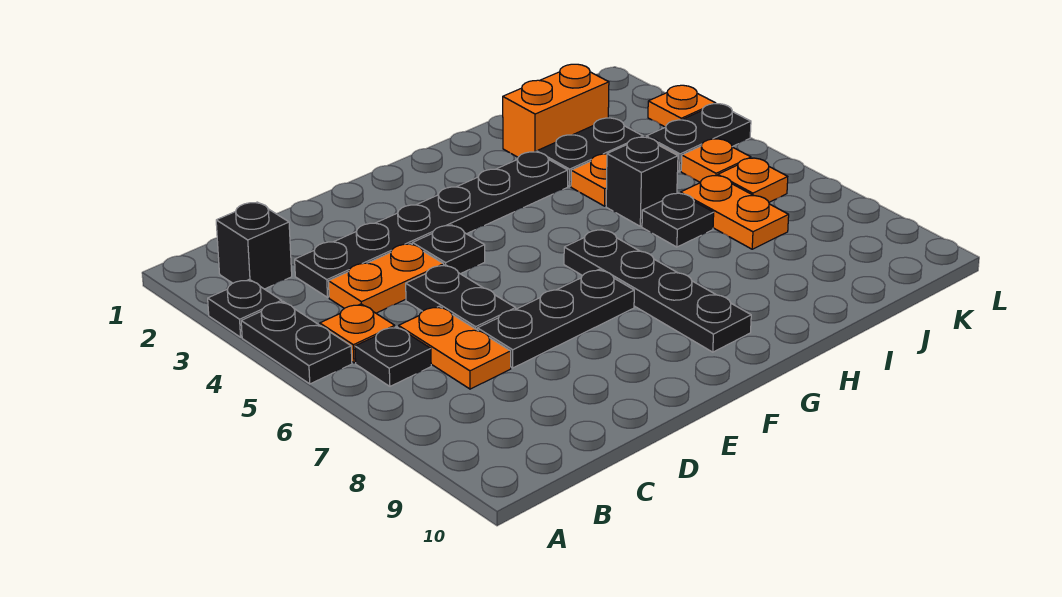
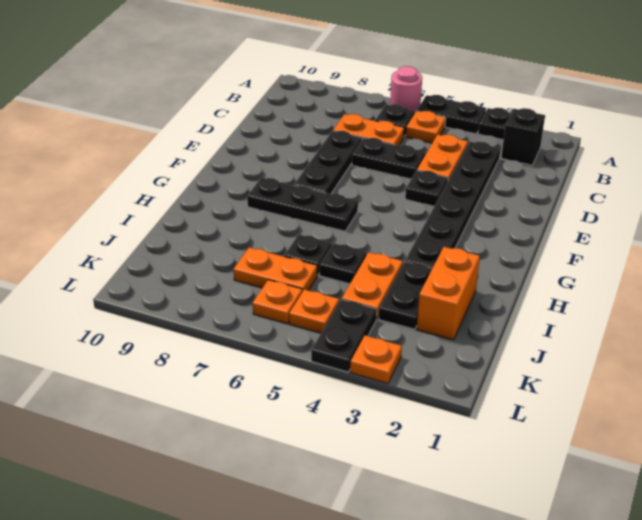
none -> pink 1x1 round brick [390,66,422,112]
black 1x4 plate [564,229,751,352] -> black 1x3 plate [247,178,358,231]
black 1x1 brick [606,137,678,226] -> black 1x1 plate [320,243,367,284]

